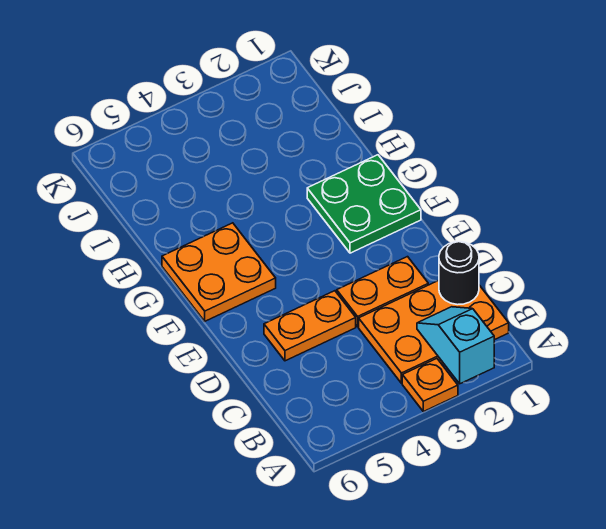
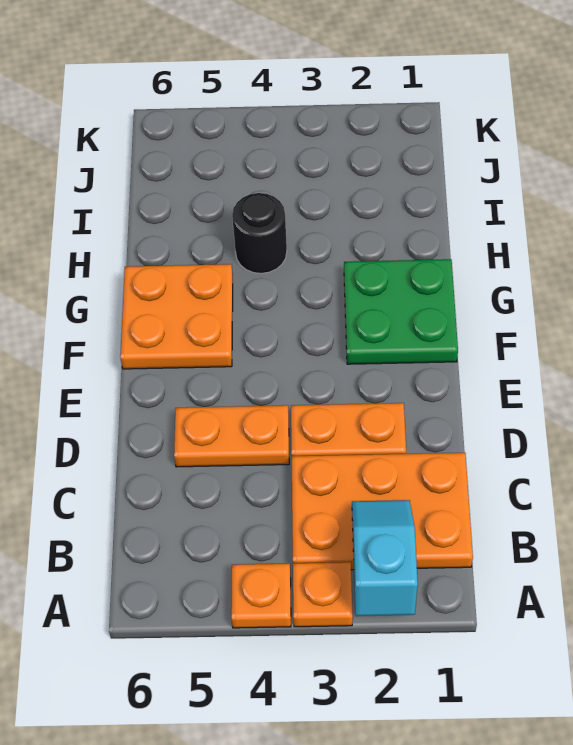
none -> orange 1x1 plate [231,564,291,628]
black 1x1 round brick [439,242,479,305] -> black 1x1 round brick moved to [232,193,287,273]

